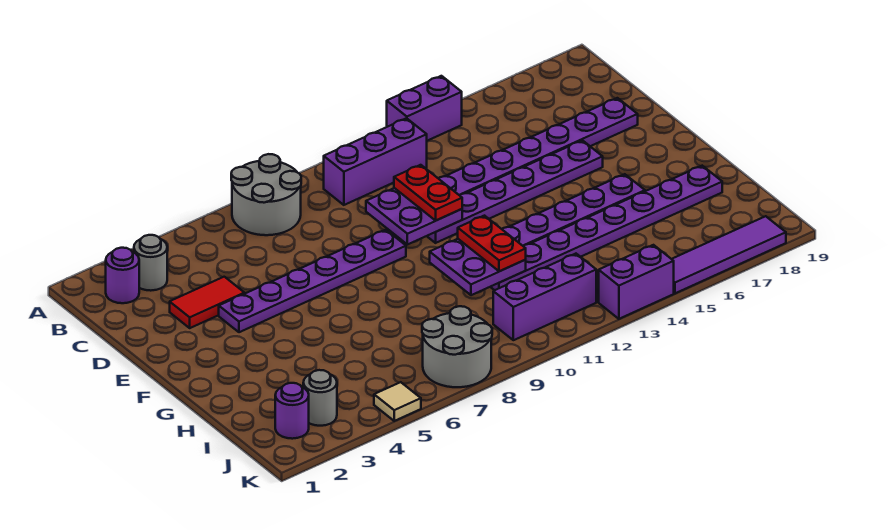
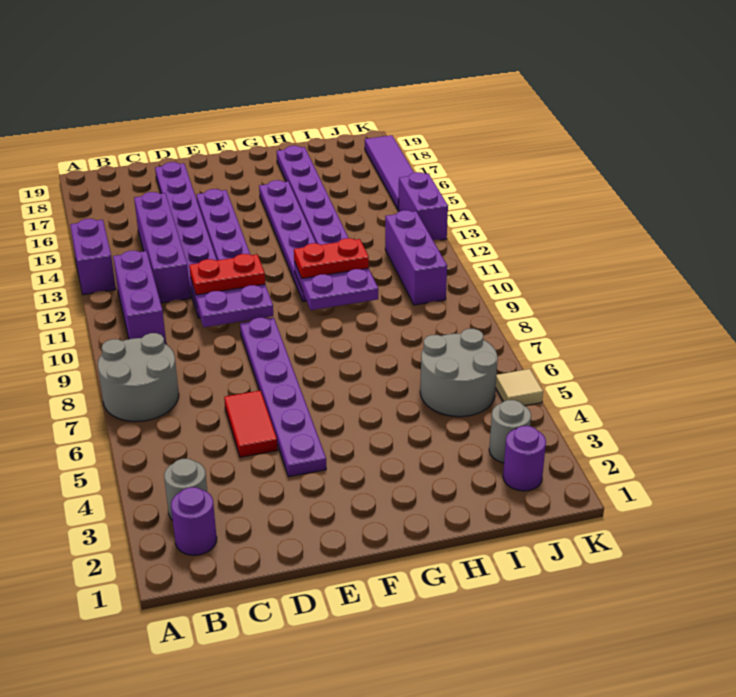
none -> purple 1x4 brick [134,192,190,303]
red 1x2 tile [170,277,245,328] -> red 1x2 tile moved to [224,391,278,457]
grey 2x2 round brick [422,306,492,387] -> grey 2x2 round brick moved to [420,329,498,417]

